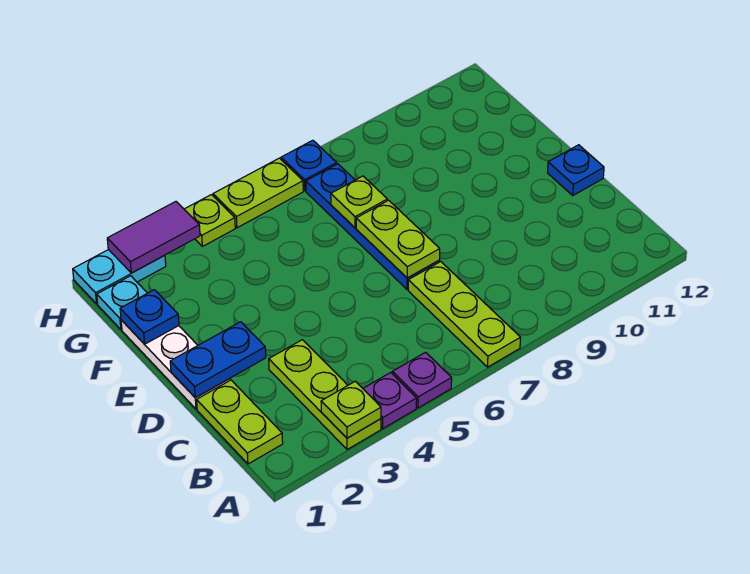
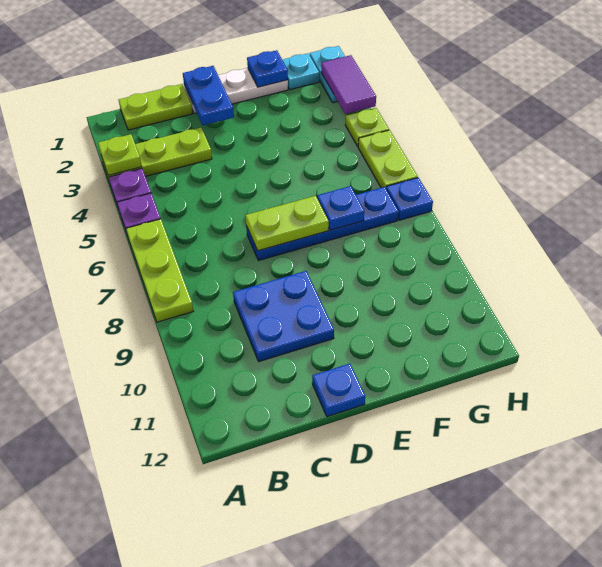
lime 1x3 plate [408,262,521,367] -> lime 1x3 plate turned to [126,219,193,322]
none -> blue 2x2 plate [233,271,334,362]
lime 1x1 plate [331,176,387,228] -> blue 1x1 plate [317,186,364,230]

